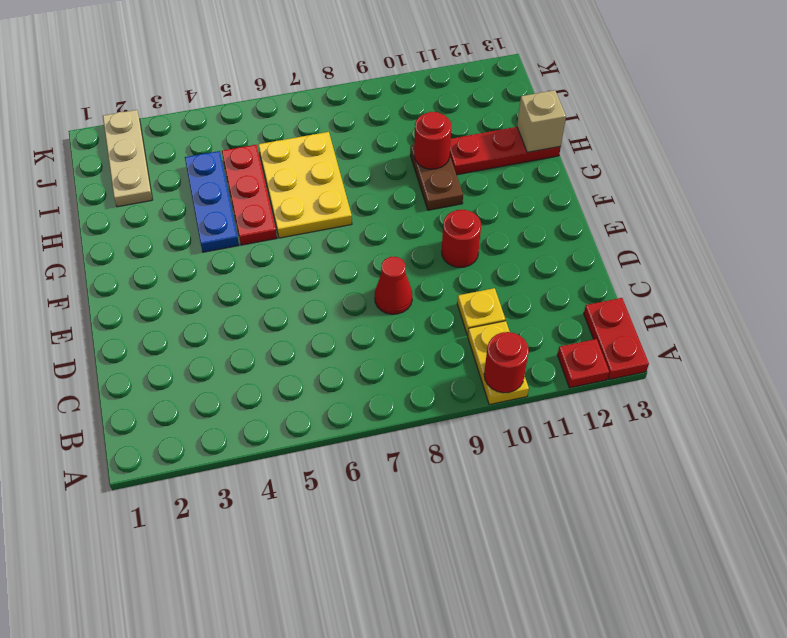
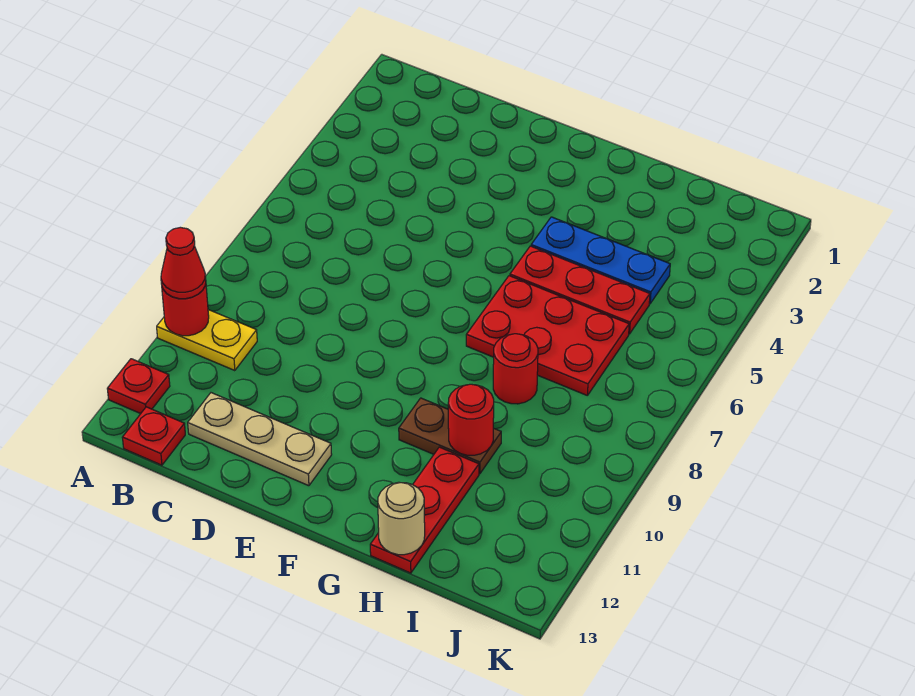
red 1x2 plate [584,298,649,379] -> red 1x1 plate [122,407,185,465]
yellow 1x1 plate [457,288,505,335] -> none
red 1x1 cone [375,257,412,314] -> red 1x1 cone moved to [161,227,206,299]
red 1x1 round brick [442,210,481,267] -> red 1x1 round brick moved to [493,334,538,404]
yellow 2x3 plate [258,132,352,238] -> red 2x3 plate [466,276,629,396]
tan 1x1 brick [517,90,566,152] -> tan 1x1 round brick [378,482,425,555]
tan 1x3 plate [103,110,152,207] -> tan 1x3 plate moved to [188,393,332,486]

